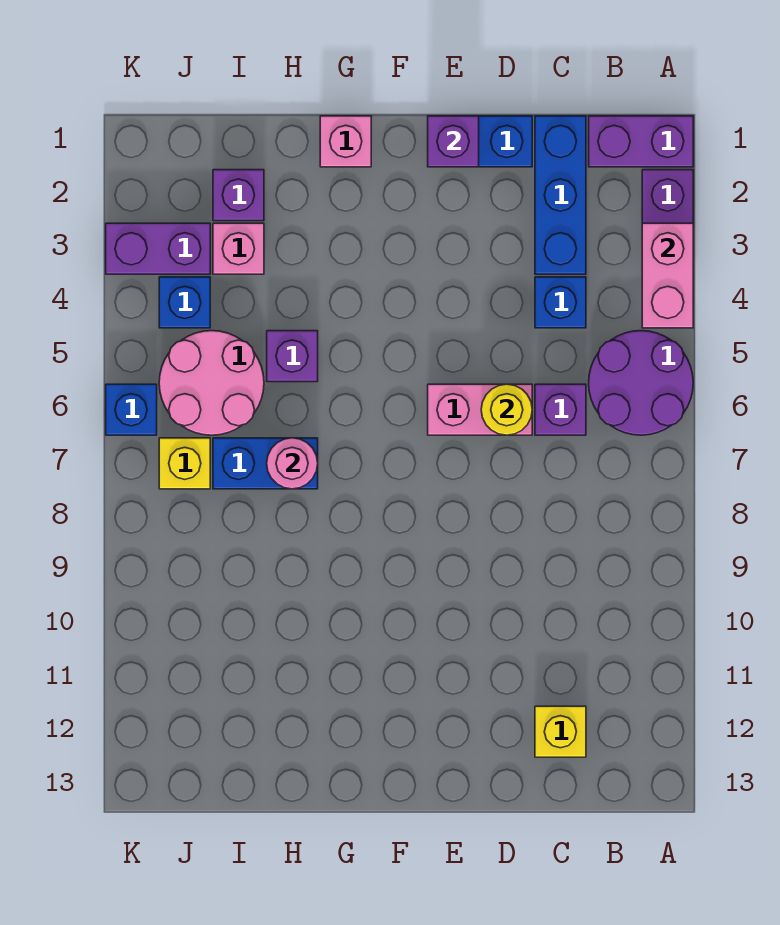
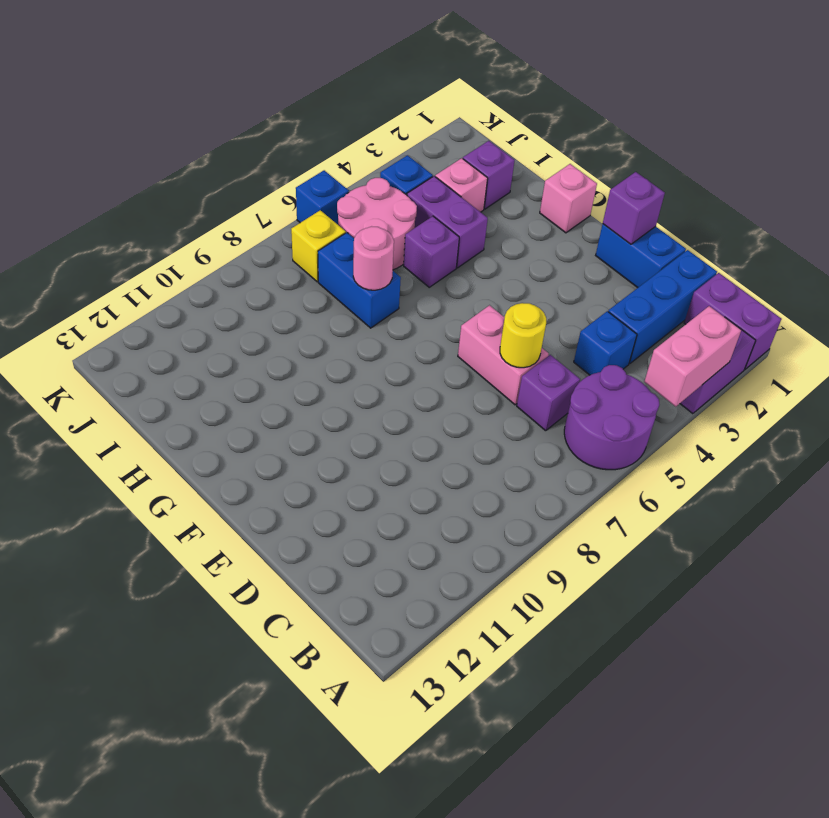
yellow 1x1 brick [535,706,586,757] -> none
purple 1x2 brick [106,223,210,274] -> purple 1x2 brick moved to [407,176,488,268]

